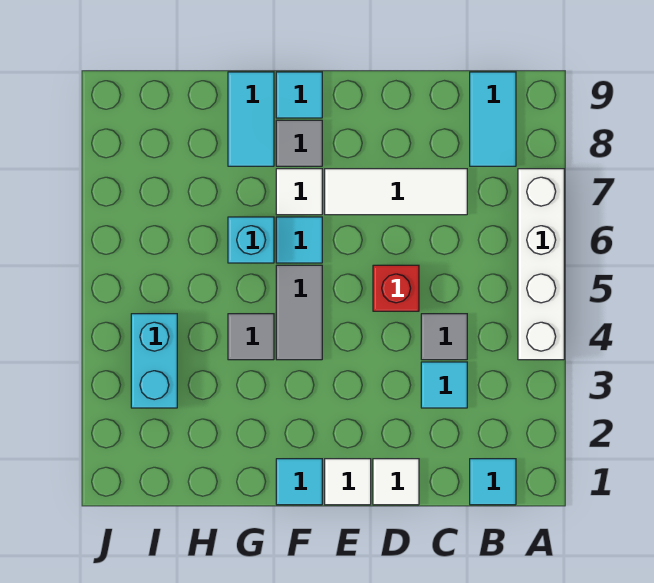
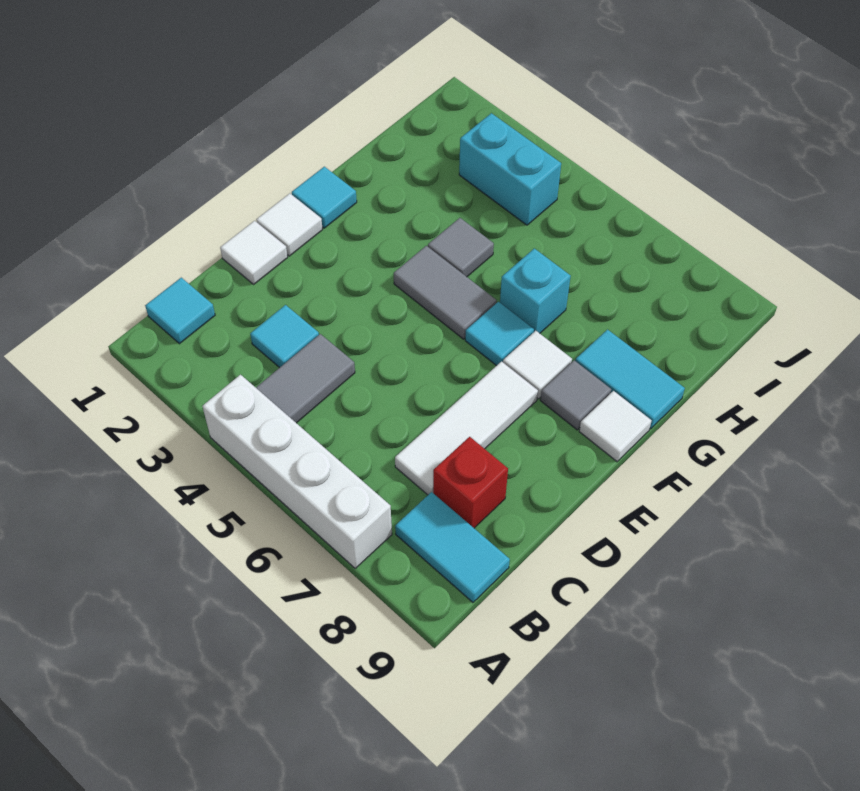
grey 1x1 tile [421,314,467,360] -> grey 1x2 tile [256,334,355,423]
red 1x1 brick [373,265,419,311] -> red 1x1 brick moved to [433,437,508,528]
cyan 1x1 tile [276,72,322,118] -> white 1x1 tile [579,391,652,462]

